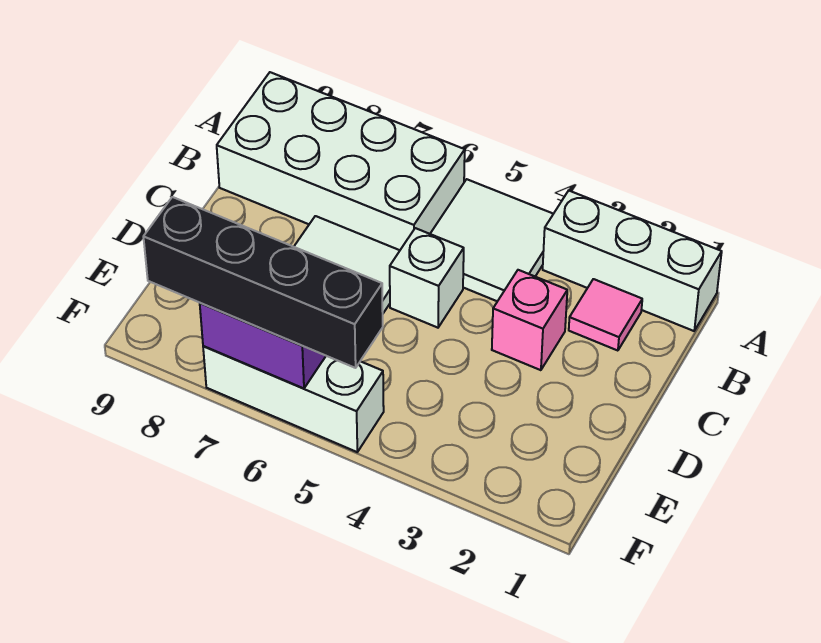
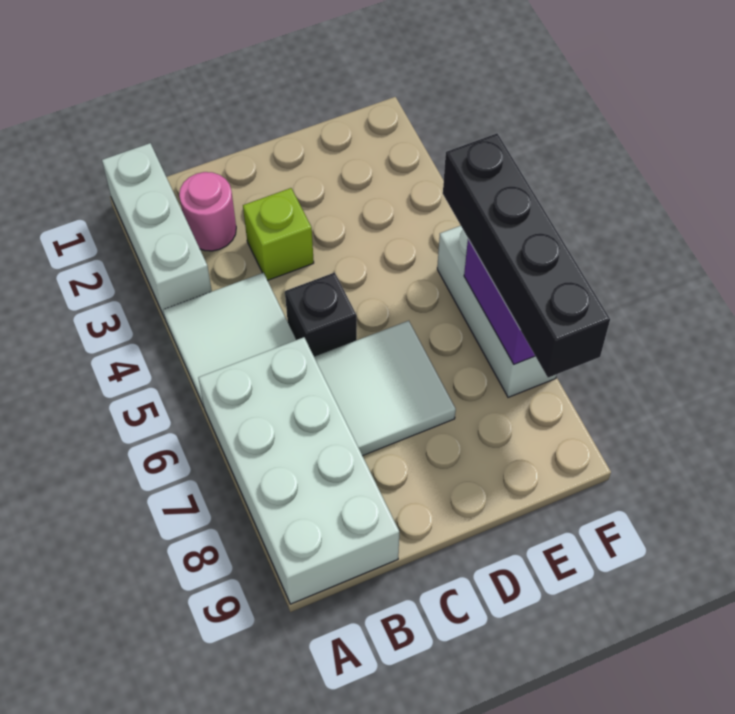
pink 1x1 tile [569,279,642,351] -> pink 1x1 round brick [179,172,236,251]
pink 1x1 brick [492,270,567,370] -> lime 1x1 brick [243,188,314,280]
white 1x1 brick [390,228,464,328] -> black 1x1 brick [285,273,357,357]

